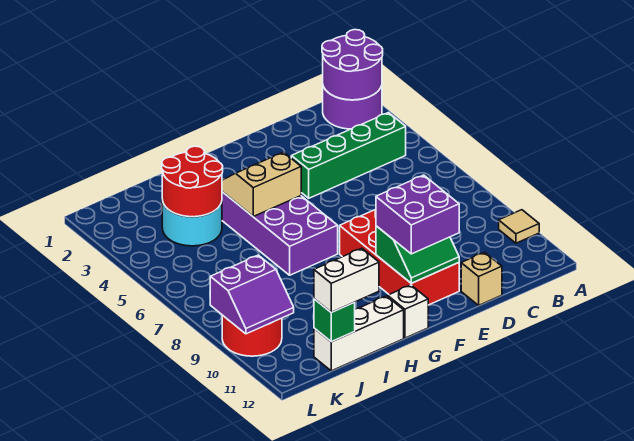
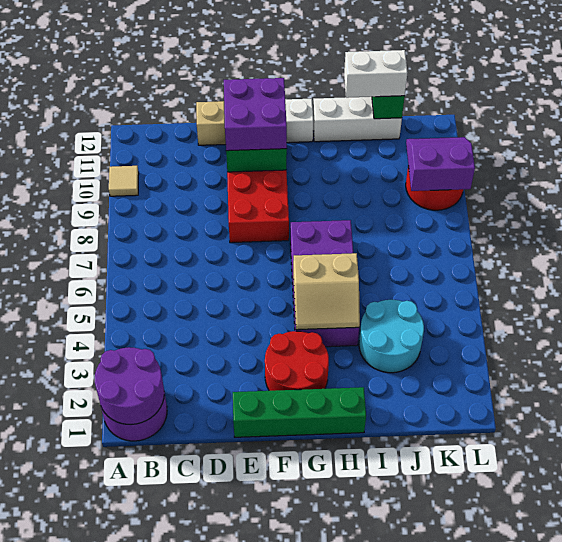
green 1x4 brick [291,113,406,198] -> green 1x4 brick moved to [233,387,366,437]
red 2x2 round brick [162,146,223,217] -> red 2x2 round brick moved to [265,331,329,391]

